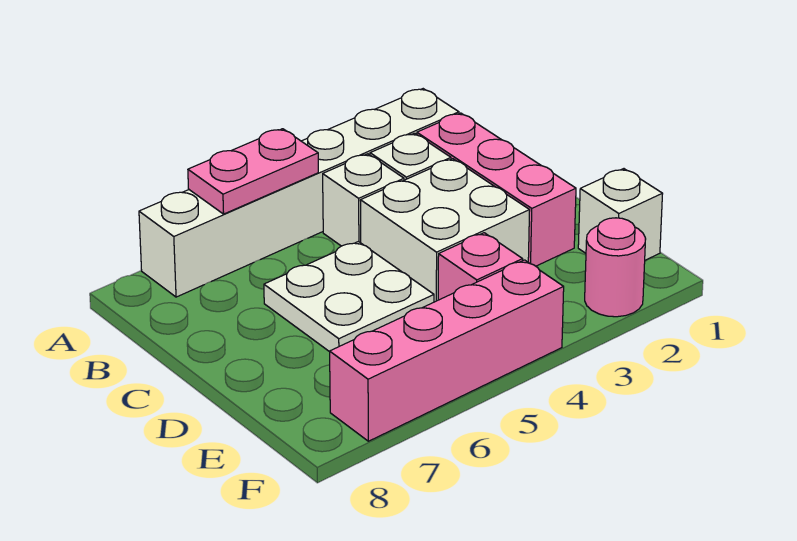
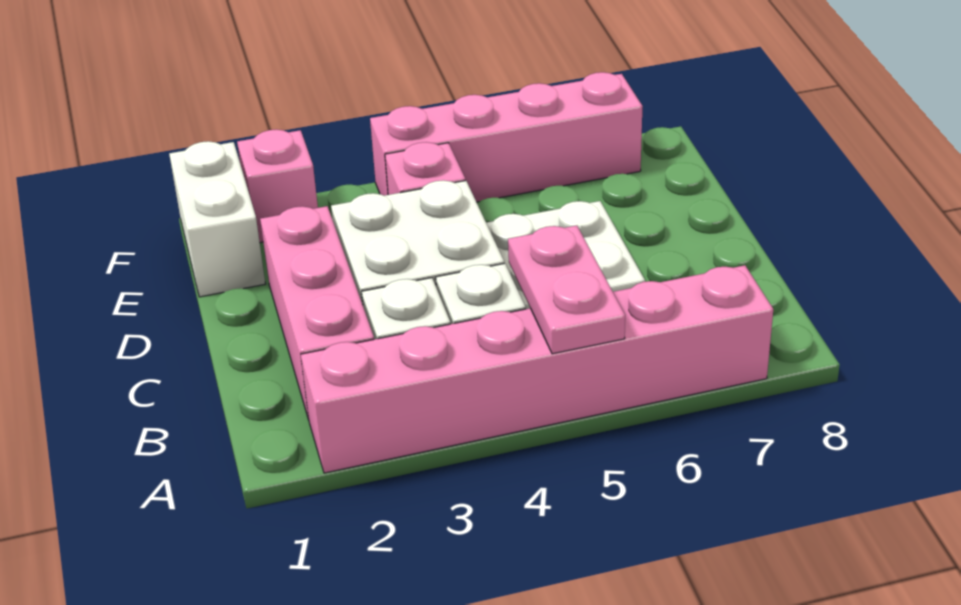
white 1x6 brick [139,89,459,297] -> pink 1x6 brick [301,265,773,473]
pink 1x2 plate [188,129,318,214] -> pink 1x2 plate turned to [508,226,625,354]
white 1x1 brick [578,169,663,260] -> white 1x2 brick [169,141,265,297]
pink 1x1 round brick [585,218,646,317] -> pink 1x1 brick [237,129,318,243]

